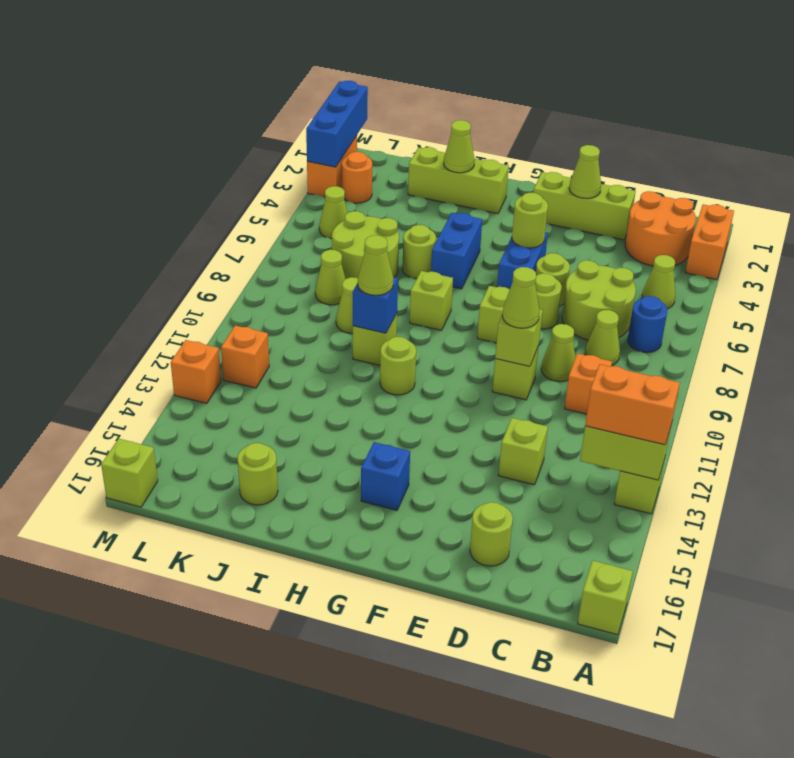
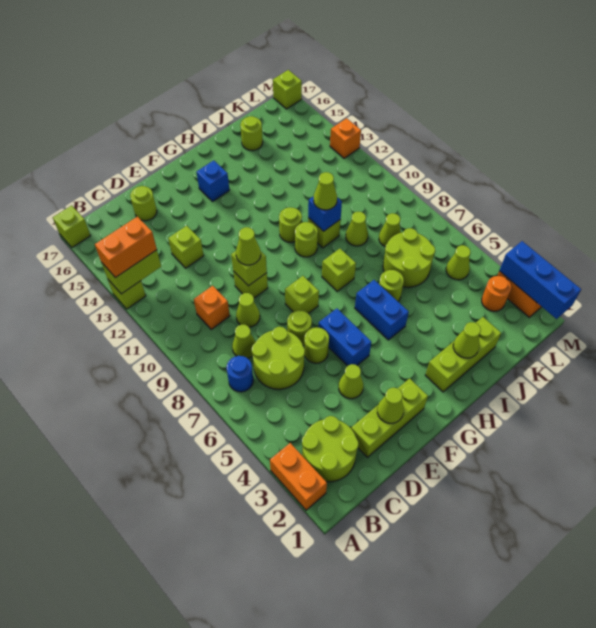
orange 2x2 round brick [625,191,696,266] -> lime 2x2 round brick [302,416,358,482]
lime 1x1 cone [642,255,675,309] -> lime 1x1 cone moved to [339,364,363,399]
lime 1x1 round brick [512,193,548,248] -> lime 1x1 round brick moved to [295,222,318,257]
orange 1x1 brick [221,326,269,388] -> none

